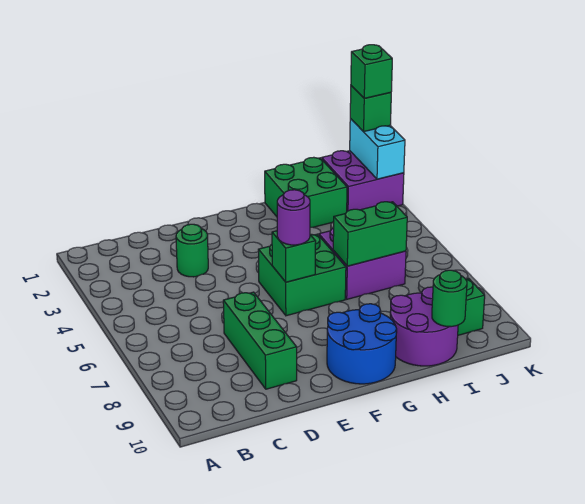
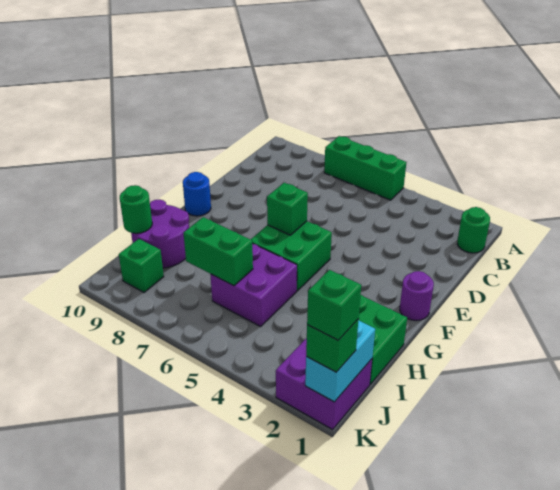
green 1x1 round brick [176,224,208,277] -> green 1x1 round brick moved to [457,207,490,253]
green 1x3 brick [223,292,297,389] -> green 1x3 brick moved to [324,136,407,200]
purple 1x1 round brick [277,190,310,245] -> purple 1x1 round brick moved to [400,271,434,321]
blue 2x2 round brick [327,304,397,384] -> blue 1x1 round brick [183,172,211,216]
green 1x2 brick [333,202,407,266] -> green 1x2 brick turned to [184,217,253,286]
cyan 1x2 brick [350,119,405,179] -> cyan 1x2 brick turned to [305,320,375,402]

